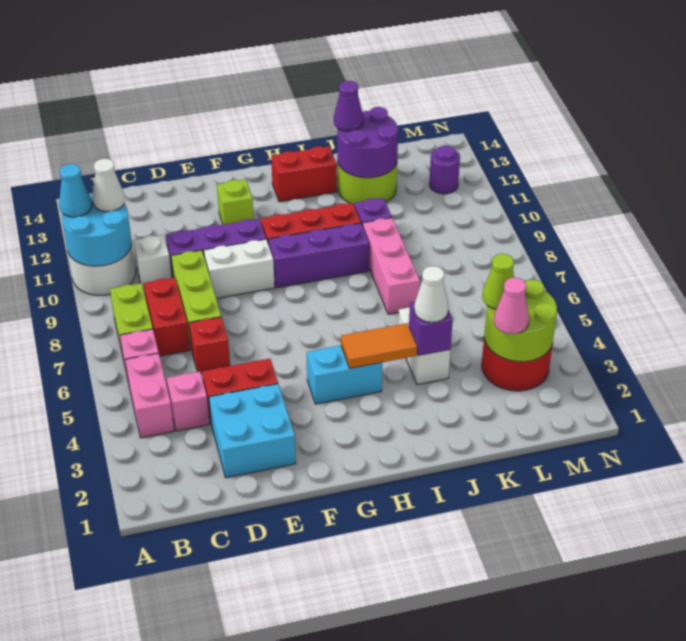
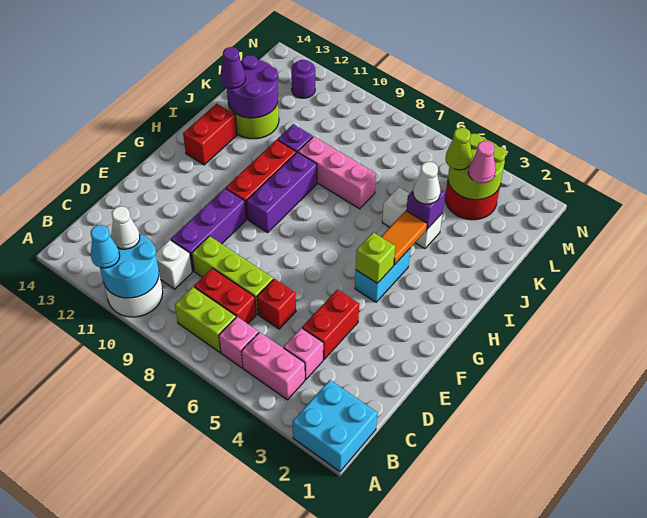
cyan 2x2 brick [209,384,296,478] -> cyan 2x2 brick moved to [292,380,377,472]
white 1x2 brick [204,239,275,298] -> none
lime 1x1 brick [217,179,254,225] -> lime 1x1 brick moved to [356,232,395,283]

